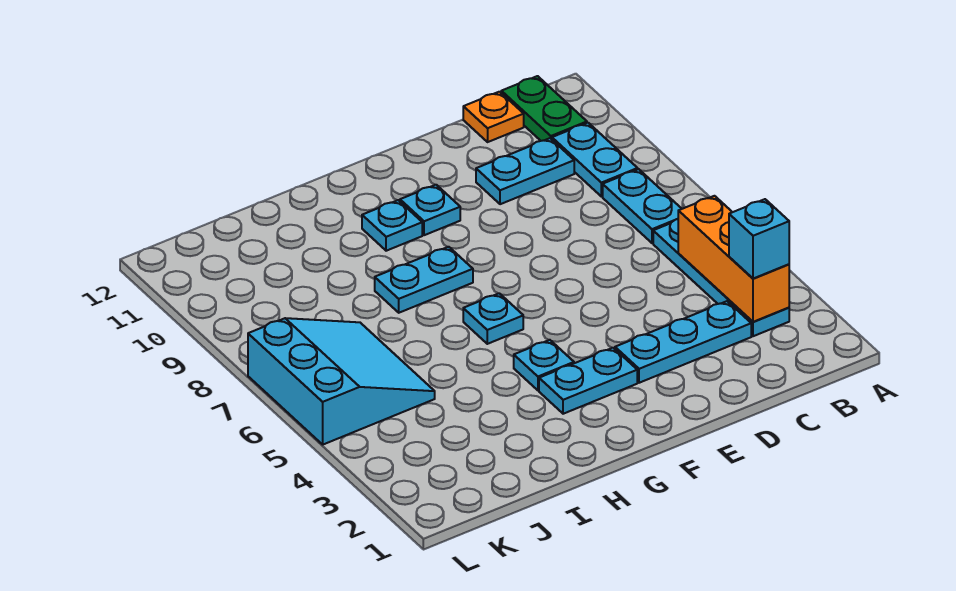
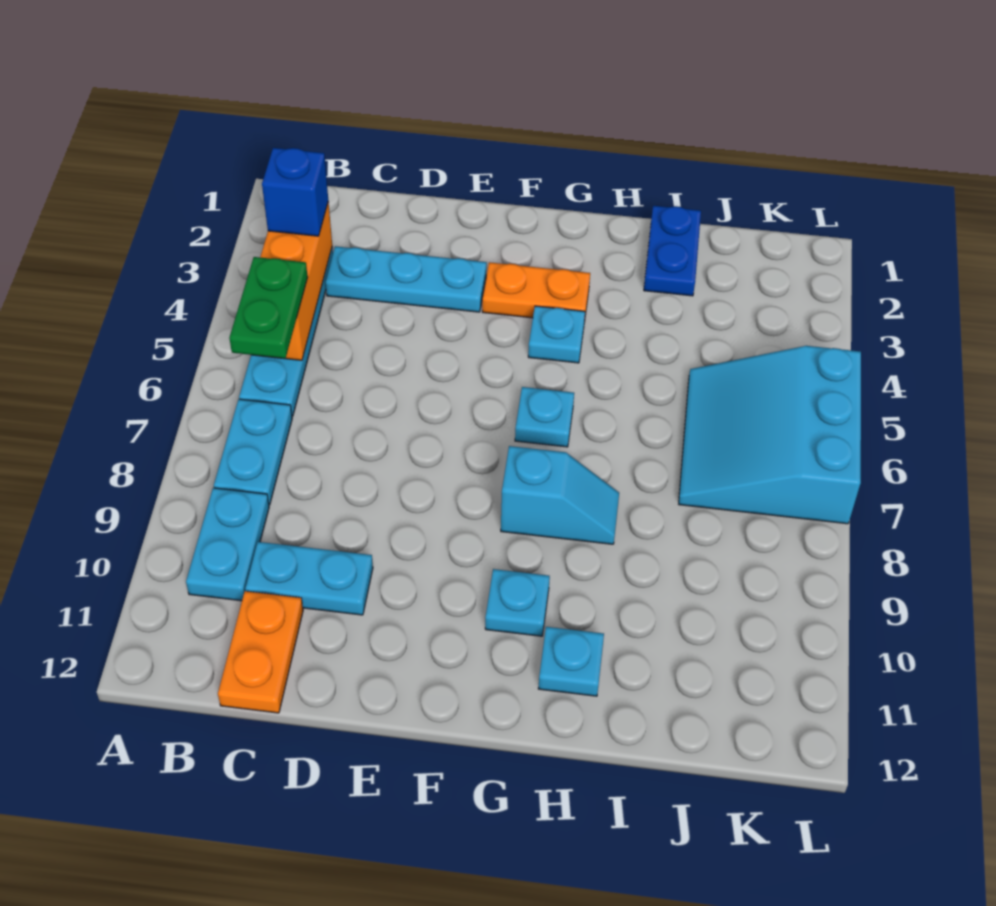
cyan 1x1 brick [729,199,789,279] -> blue 1x1 brick [262,148,328,236]
green 1x2 plate [501,76,587,141] -> green 1x2 plate moved to [229,257,308,358]
orange 1x1 plate [463,92,524,142] -> orange 1x2 plate [218,591,303,713]
cyan 1x2 plate [539,348,637,414] -> orange 1x2 plate [482,262,590,318]
cyan 1x1 plate [400,185,460,235] -> cyan 1x1 plate moved to [538,627,604,696]
cyan 1x2 plate [375,247,473,313] -> cyan 1x2 slope [501,446,619,544]
none -> blue 1x2 plate [644,206,701,296]

